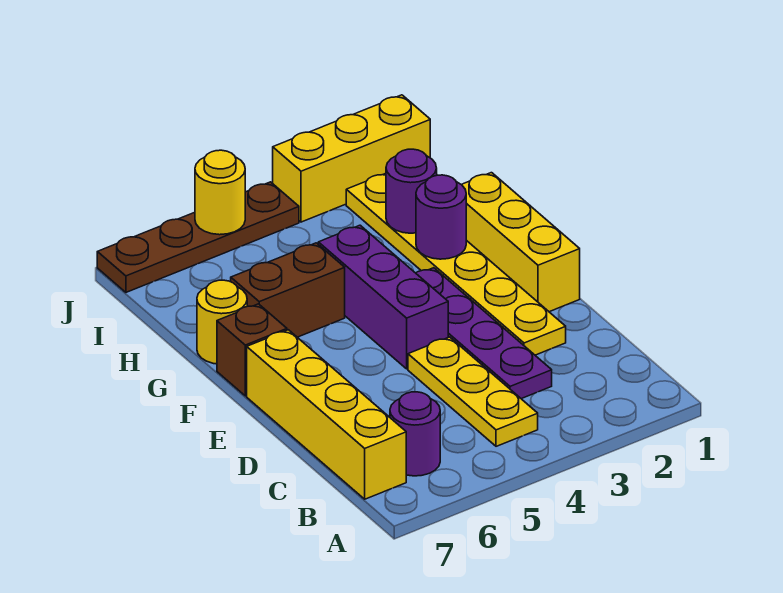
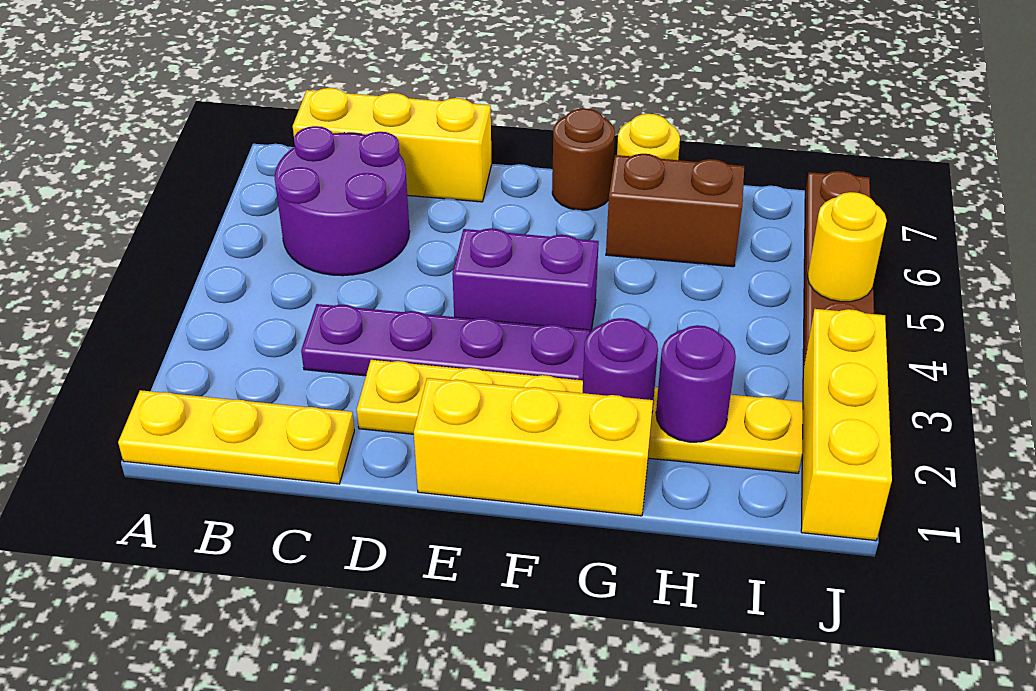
yellow 1x3 plate [408,337,538,446] -> yellow 1x3 plate moved to [118,390,354,484]
purple 1x1 round brick [390,392,440,476] -> purple 2x2 round brick [275,126,410,276]
yellow 1x4 brick [247,330,406,499] -> yellow 1x3 brick [293,88,492,202]
purple 1x3 brick [318,225,448,369] -> purple 1x2 brick [452,228,599,332]
brown 1x1 brick [217,304,287,396] -> brown 1x1 round brick [552,108,615,210]
brown 1x2 brick [231,243,345,337] -> brown 1x2 brick turned to [606,154,744,267]

